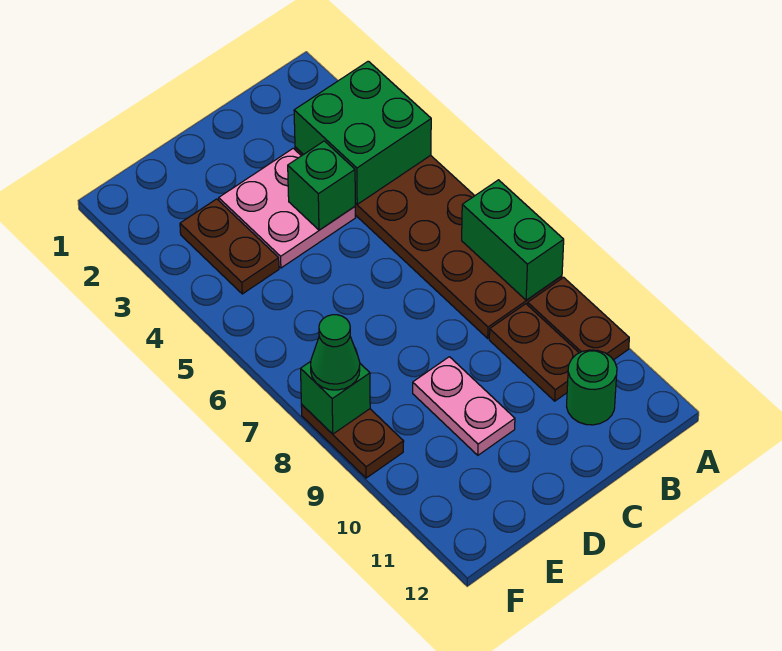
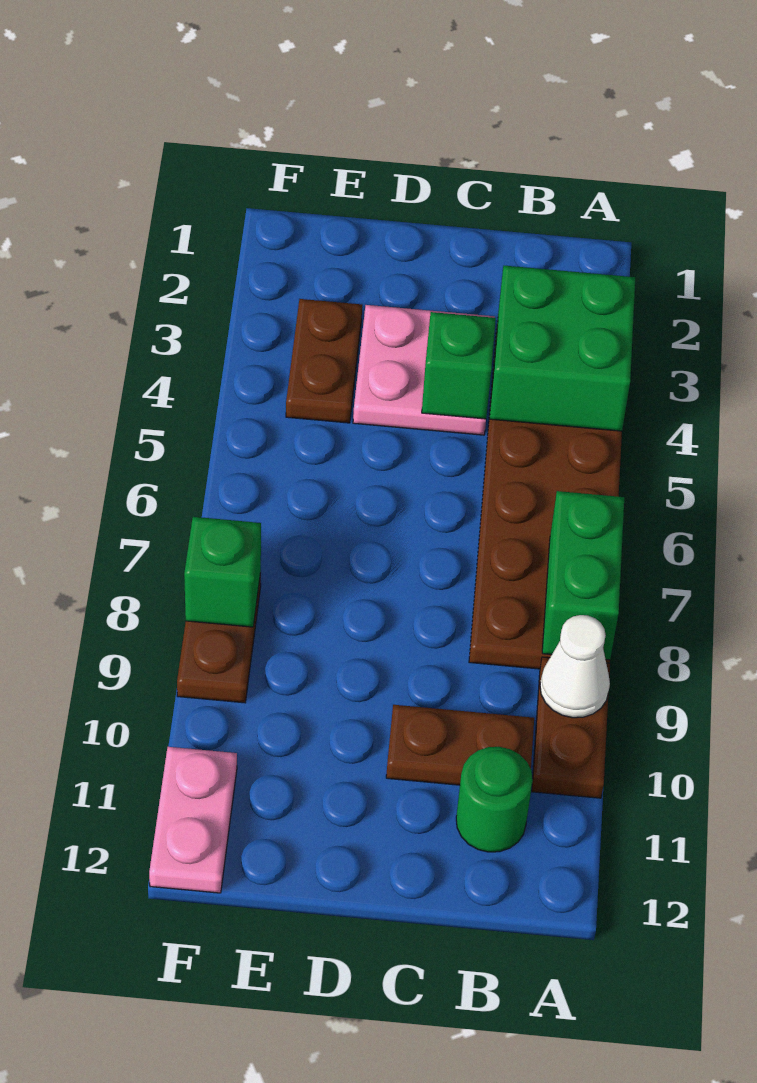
none -> white 1x1 cone [540,615,610,718]
brown 1x2 plate [489,304,579,401] -> brown 1x2 plate turned to [386,705,534,785]
pink 1x2 plate [413,357,515,455] -> pink 1x2 plate moved to [149,747,237,893]
green 1x1 cone [311,315,360,390] -> none

